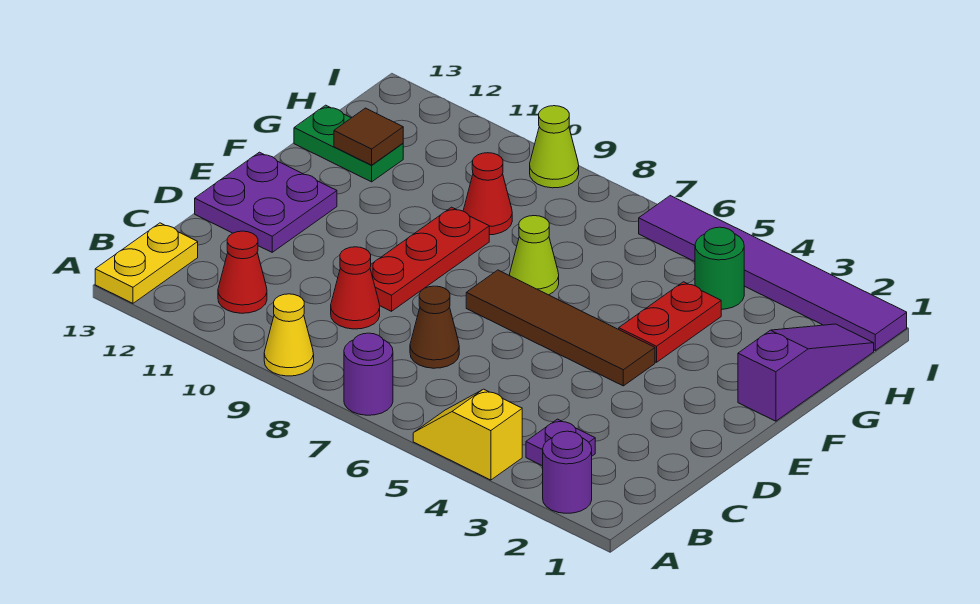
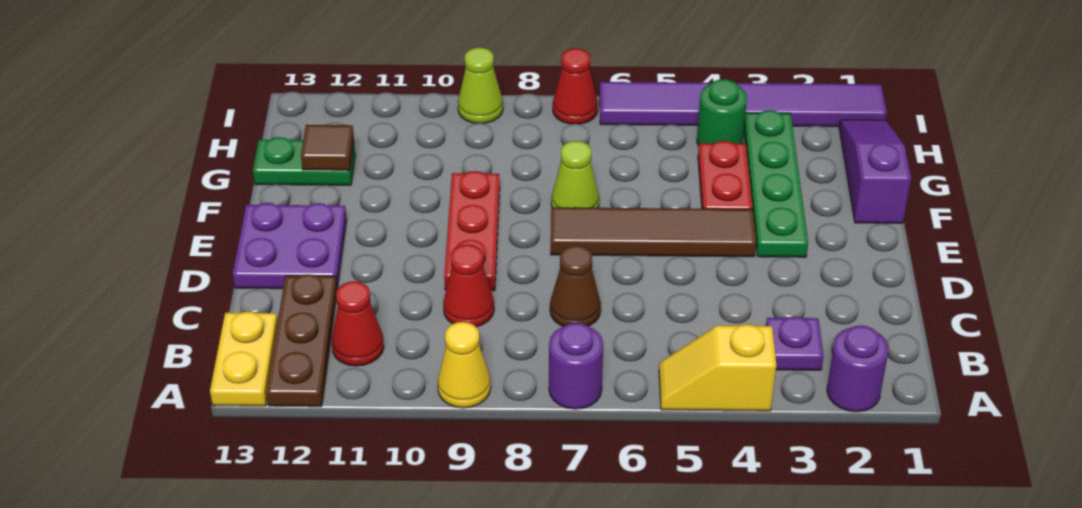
none -> brown 1x3 plate [266,274,337,407]
none -> green 1x4 plate [744,110,808,257]
red 1x1 cone [463,153,512,235] -> red 1x1 cone moved to [553,48,598,124]

